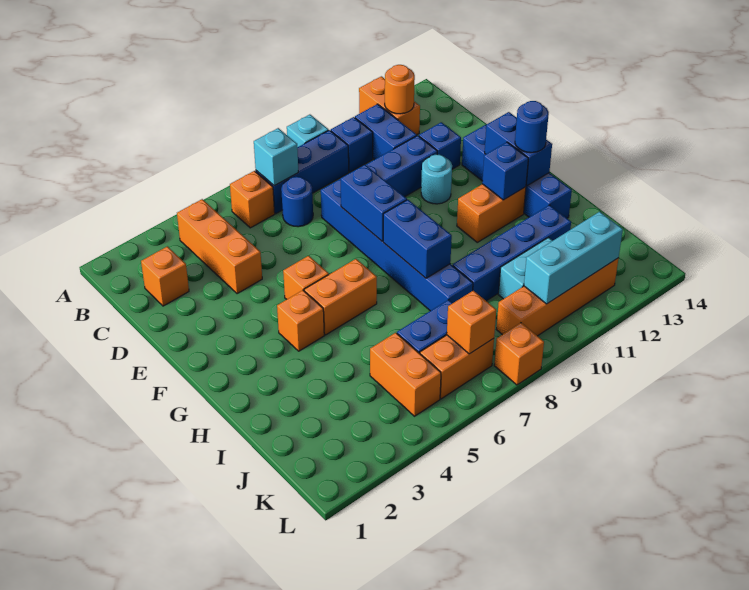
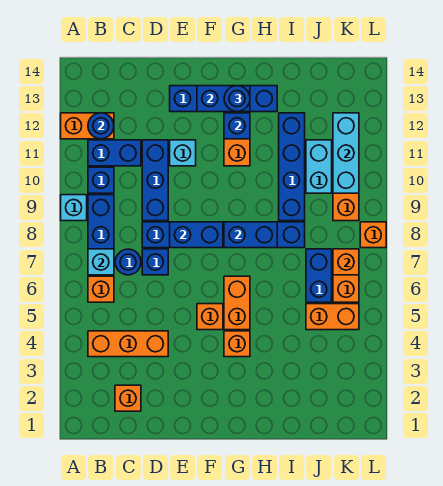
orange 1x1 round brick [385,65,415,114] -> blue 1x1 round brick [88,113,114,139]
blue 1x1 brick [419,122,461,169] -> blue 1x1 brick moved to [142,249,168,275]
cyan 1x1 round brick [421,155,452,204] -> cyan 1x1 brick [170,140,196,166]

